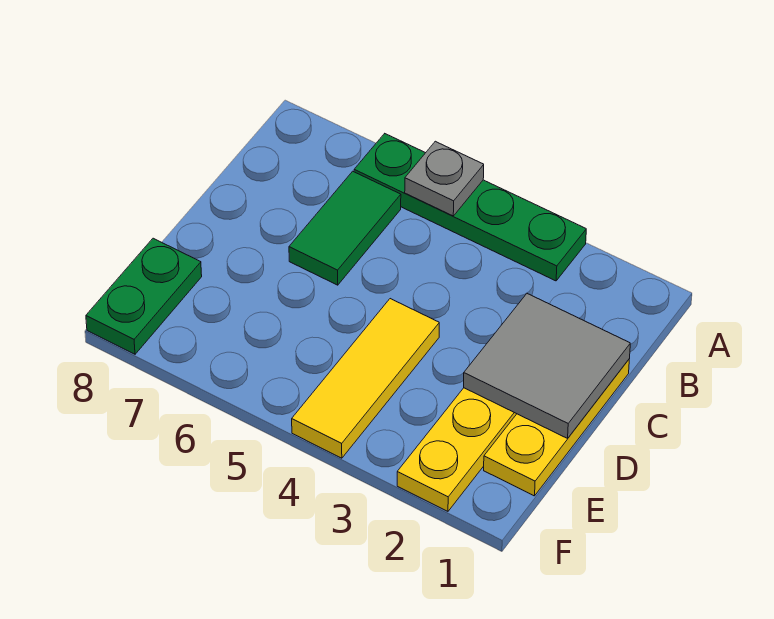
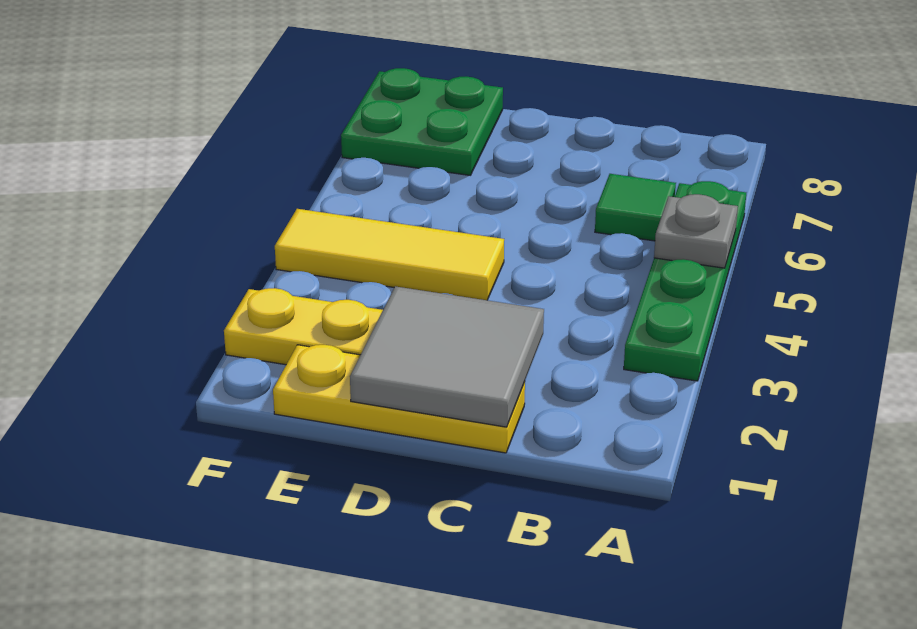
green 1x2 tile [289,171,401,285] -> green 1x1 tile [595,174,676,241]
green 1x2 plate [86,238,202,354] -> green 2x2 plate [341,68,503,175]

